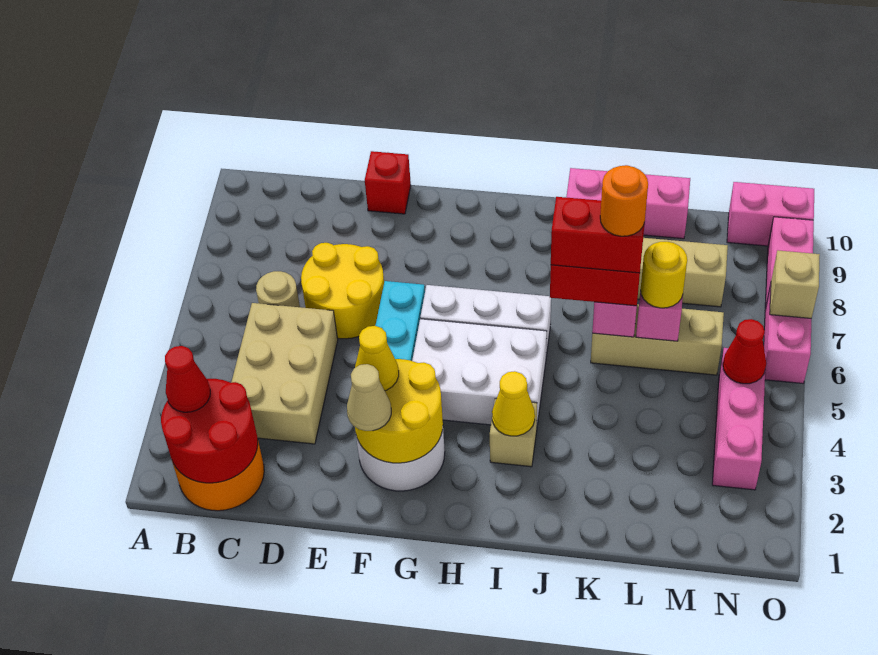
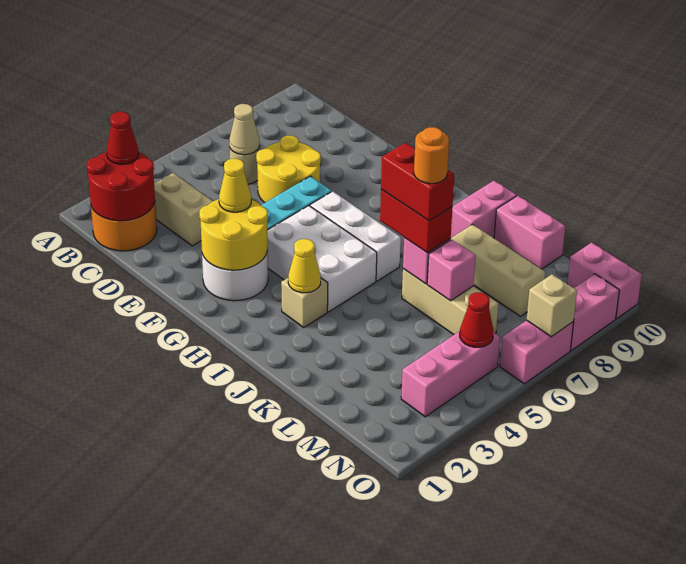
tan 2x3 brick [231,303,338,444] -> tan 1x2 brick [154,173,213,246]
red 1x1 brick [365,151,411,214] -> none
tan 1x1 cone [347,364,391,431] -> tan 1x1 cone moved to [229,104,260,155]
yellow 1x1 round brick [641,242,687,308] -> none

